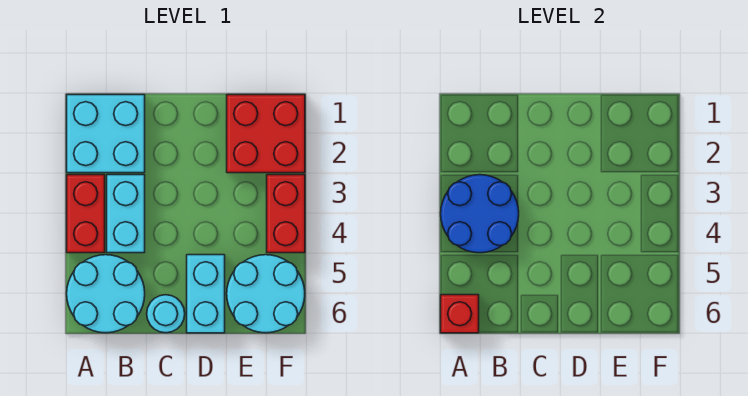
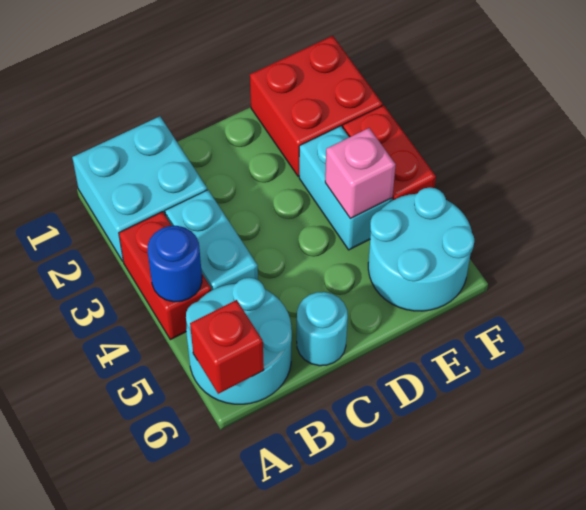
blue 2x2 round brick [441,175,519,253] -> blue 1x1 round brick [148,226,202,302]
cyan 1x2 brick [187,255,225,333] -> cyan 1x2 brick moved to [299,126,392,250]
none -> pink 1x1 brick [325,128,396,219]

